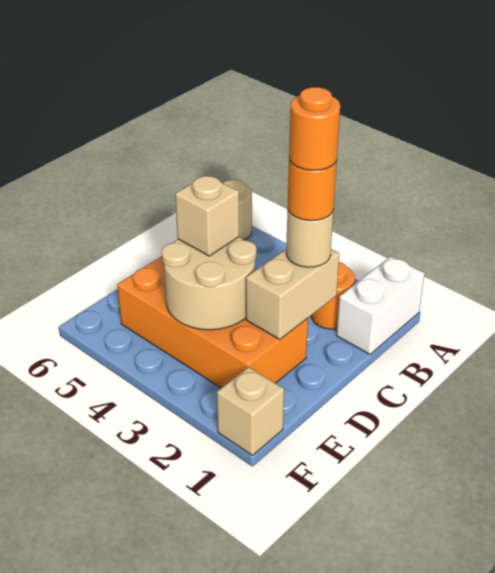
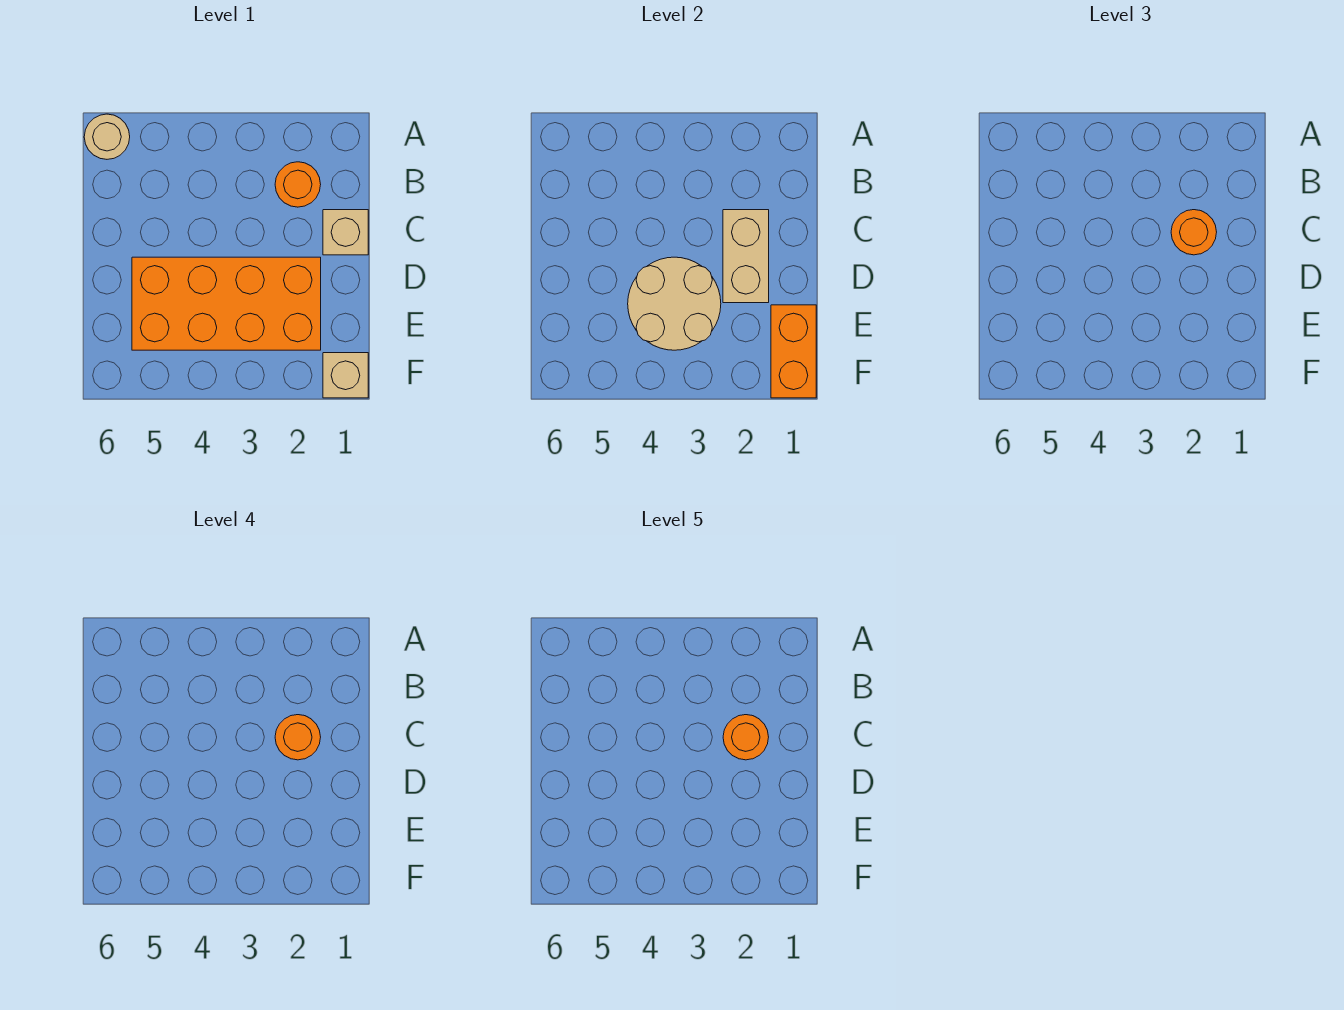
white 1x2 brick [337,256,425,354] -> none
tan 1x1 round brick [286,209,334,267] -> orange 1x1 round brick [1171,210,1217,255]
tan 1x1 brick [175,175,239,256] -> tan 1x1 brick moved to [323,210,368,255]
none -> orange 1x2 brick [771,305,816,398]

